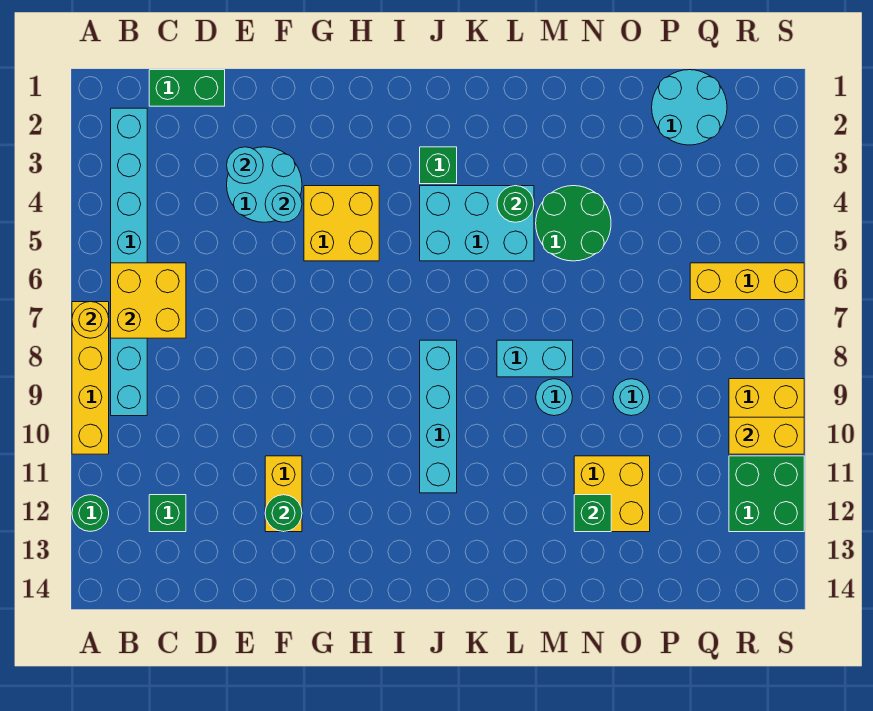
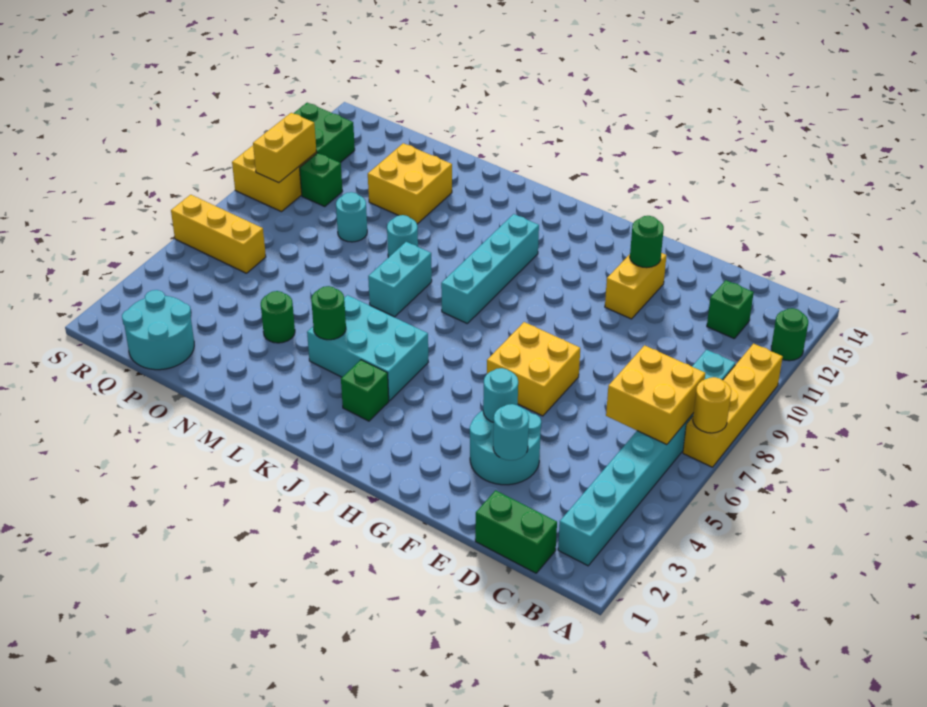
yellow 2x2 brick [304,186,379,261] -> yellow 2x2 brick moved to [487,322,580,416]
cyan 1x2 brick [497,340,573,377] -> cyan 1x2 brick turned to [368,242,432,317]
green 2x2 round brick [536,186,611,261] -> green 1x1 round brick [261,291,295,343]
green 1x1 brick [574,495,611,532] -> green 1x1 brick moved to [300,153,342,206]
yellow 1x2 brick [729,417,804,454] -> yellow 1x2 brick turned to [253,113,316,183]

